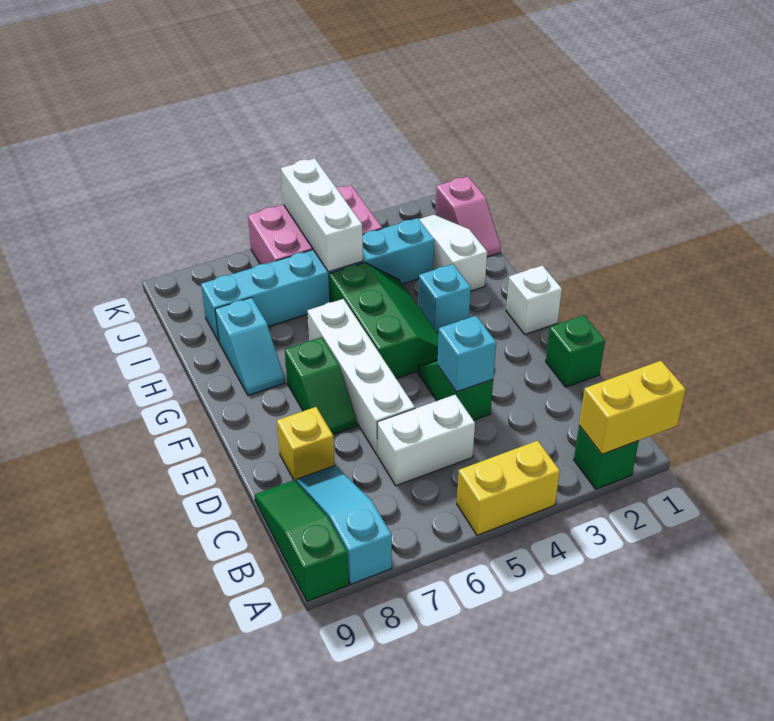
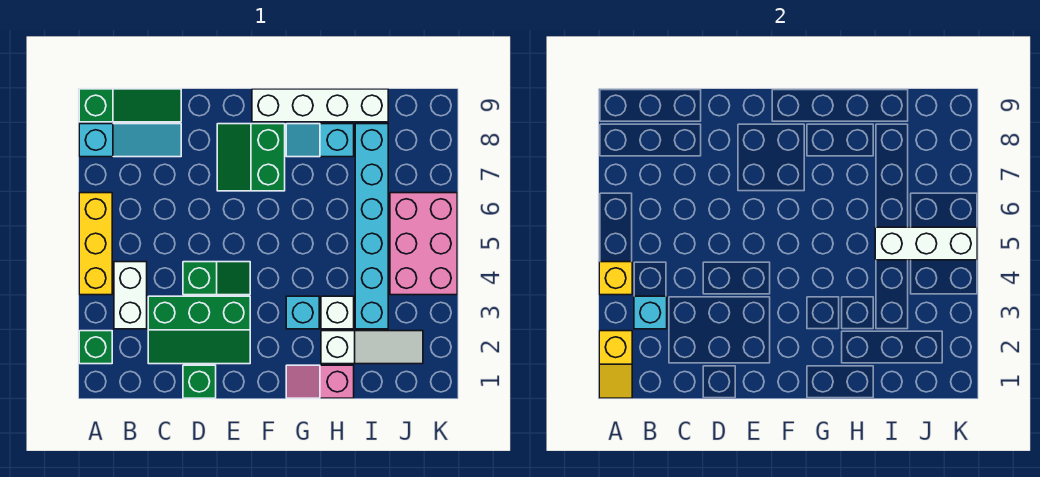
yellow 1x2 brick [579,361,686,454] -> yellow 1x2 slope [599,331,632,398]
yellow 1x2 brick [457,441,560,535] -> yellow 1x3 brick [79,193,112,295]
white 1x2 brick [377,395,475,486] -> white 1x2 brick moved to [114,262,147,329]
cyan 1x1 brick [437,316,496,392] -> cyan 1x1 brick moved to [634,296,667,329]
white 1x4 brick [307,299,415,455] -> white 1x4 brick moved to [252,89,388,122]
yellow 1x1 brick [277,407,335,481] -> yellow 1x1 brick moved to [599,262,632,295]
green 1x2 slope [285,337,357,434] -> green 2x2 slope [217,124,285,191]
white 1x1 brick [506,265,562,334] -> white 1x1 brick moved to [321,296,354,329]
green 2x3 slope [329,262,439,378] -> green 2x3 slope moved to [148,296,250,364]
pink 1x2 slope [436,177,501,257] -> pink 1x2 slope moved to [286,365,354,398]

